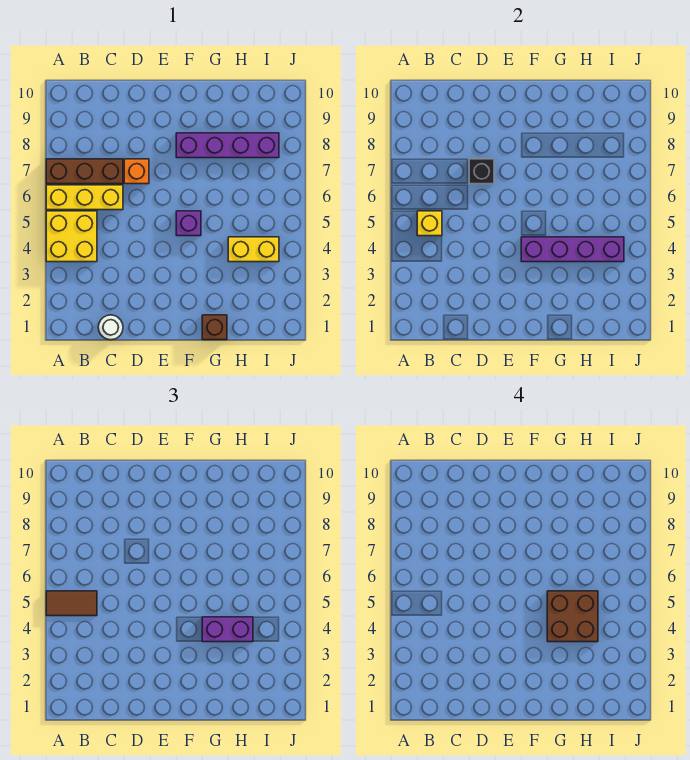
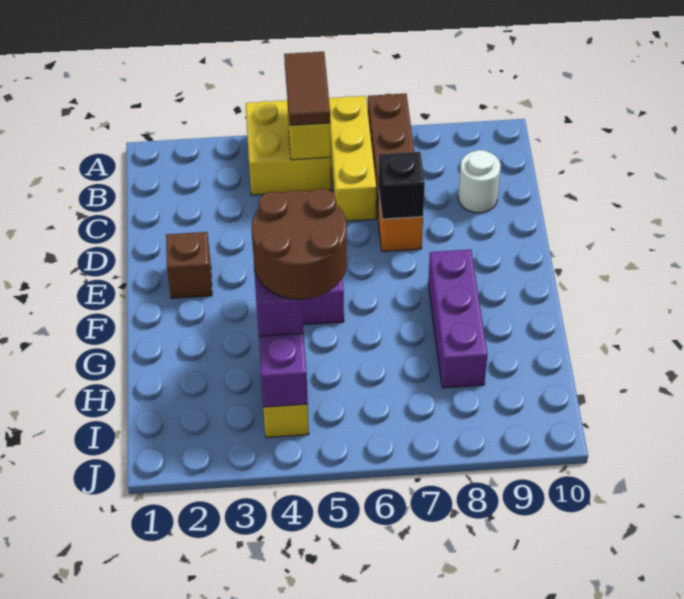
white 1x1 round brick [98,315,123,340] -> white 1x1 round brick moved to [458,150,501,213]
purple 1x4 brick [176,133,279,158] -> purple 1x3 brick [428,249,487,388]
brown 1x1 brick [202,315,227,340] -> brown 1x1 brick moved to [166,232,212,298]
brown 2x2 brick [547,591,598,642] -> brown 2x2 round brick [251,189,347,299]

